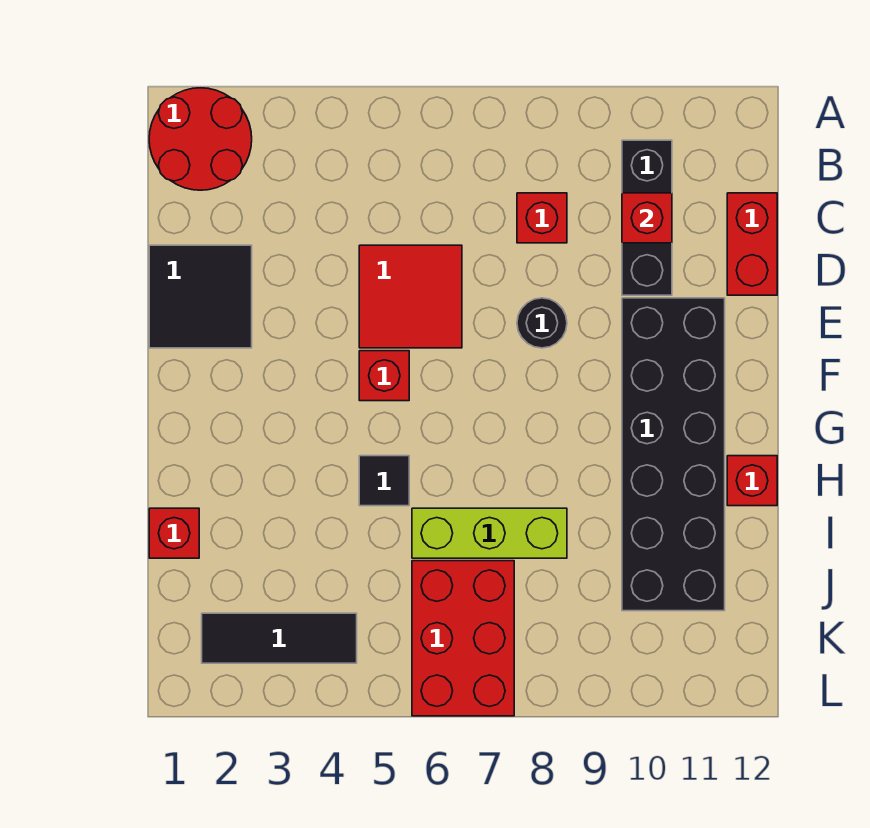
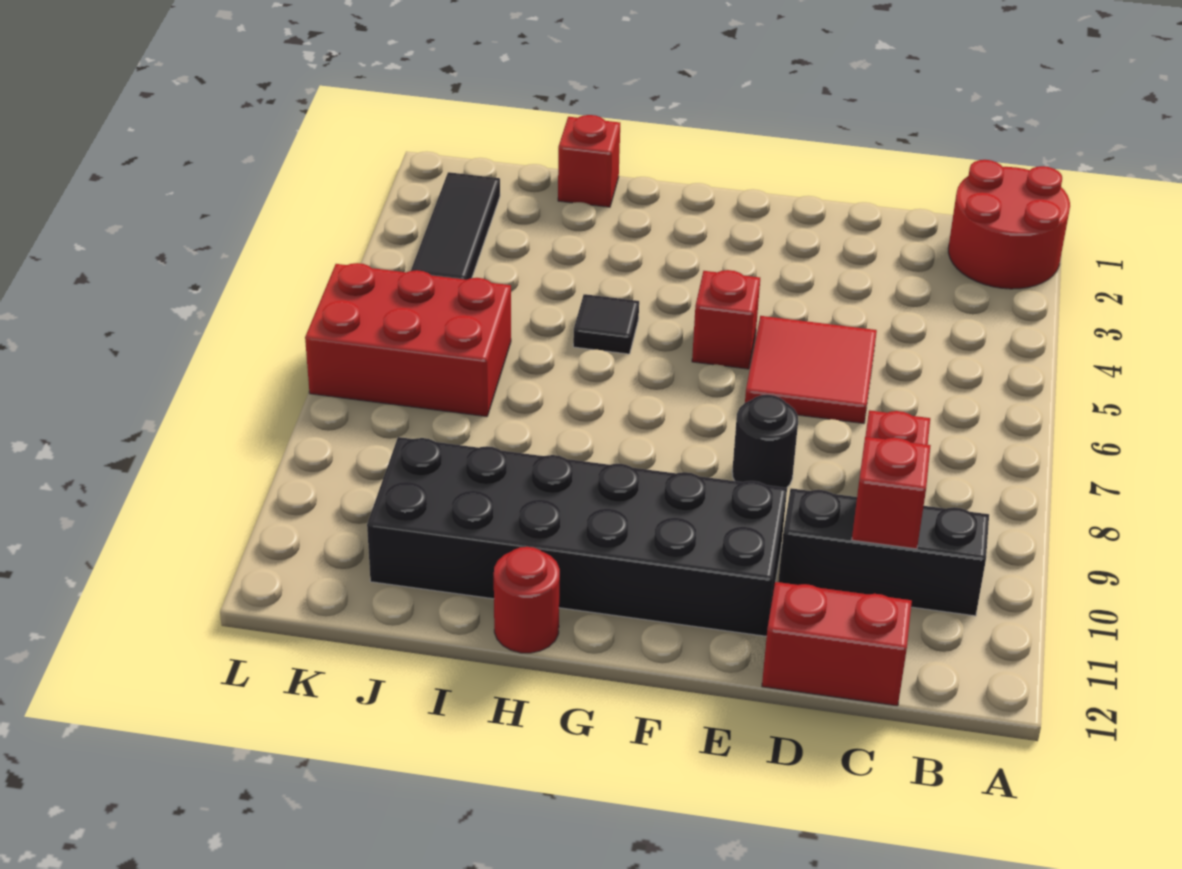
black 2x2 tile [149,245,252,348] -> none
red 1x1 brick [727,456,777,506] -> red 1x1 round brick [494,547,560,653]
lime 1x3 brick [412,508,567,558] -> none

